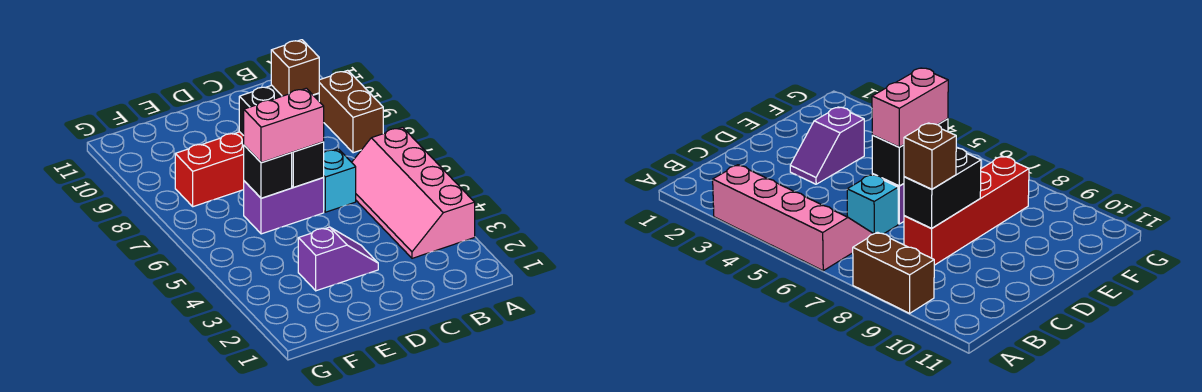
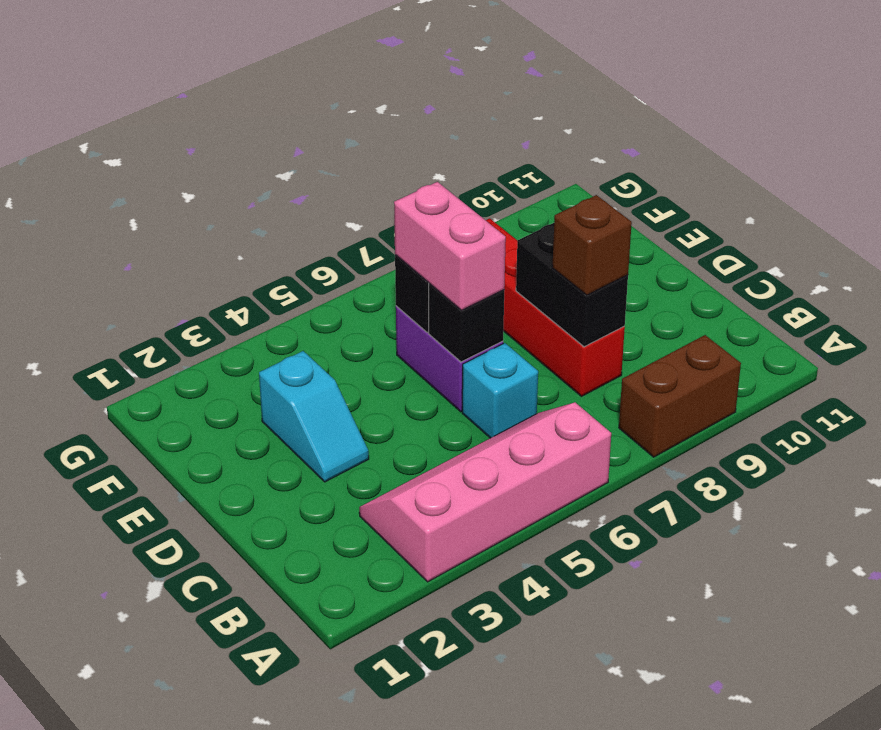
purple 1x2 slope [298,227,378,291] -> cyan 1x2 slope [259,351,369,482]

